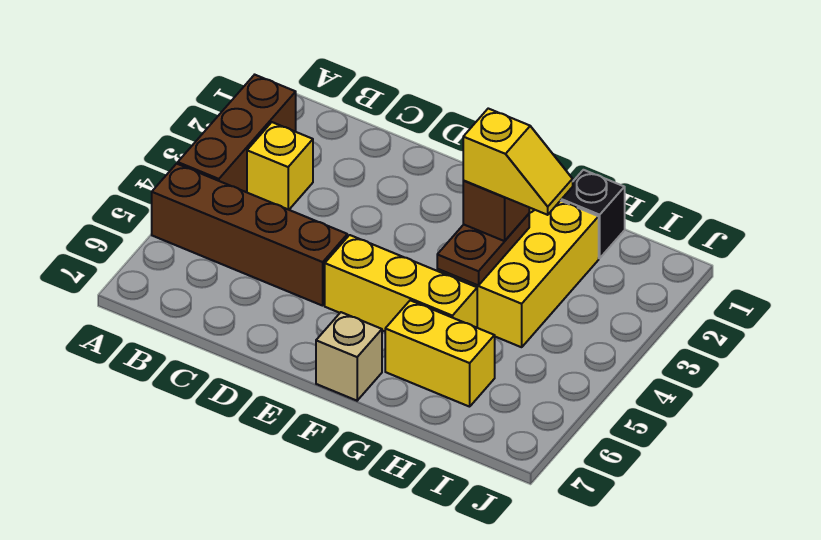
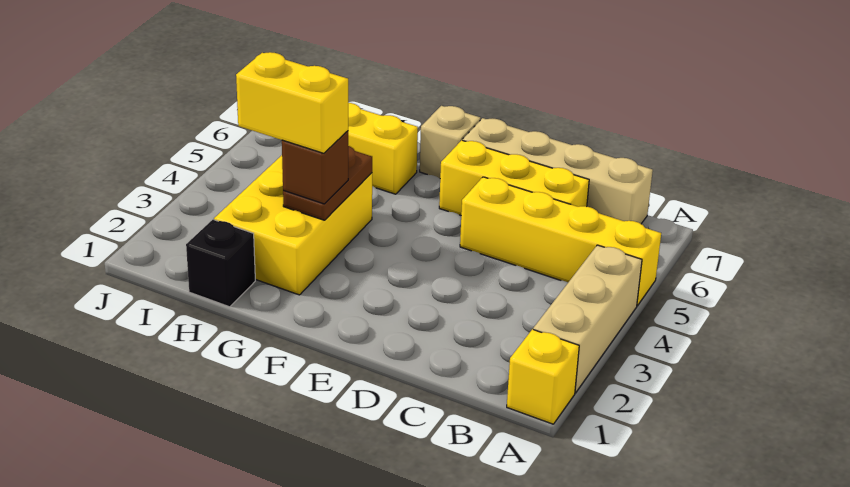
brown 1x3 brick [178,75,296,192] -> tan 1x3 brick [533,245,642,393]
brown 1x4 brick [152,164,347,306] -> yellow 1x4 brick [460,177,661,306]
yellow 1x1 brick [247,122,313,210] -> yellow 1x1 brick moved to [507,329,579,424]
none -> tan 1x4 brick [463,118,653,224]
yellow 1x3 brick [325,235,477,331] -> yellow 1x3 brick moved to [439,140,589,215]
yellow 1x2 slope [463,109,573,215] -> yellow 1x2 brick [236,52,348,153]

